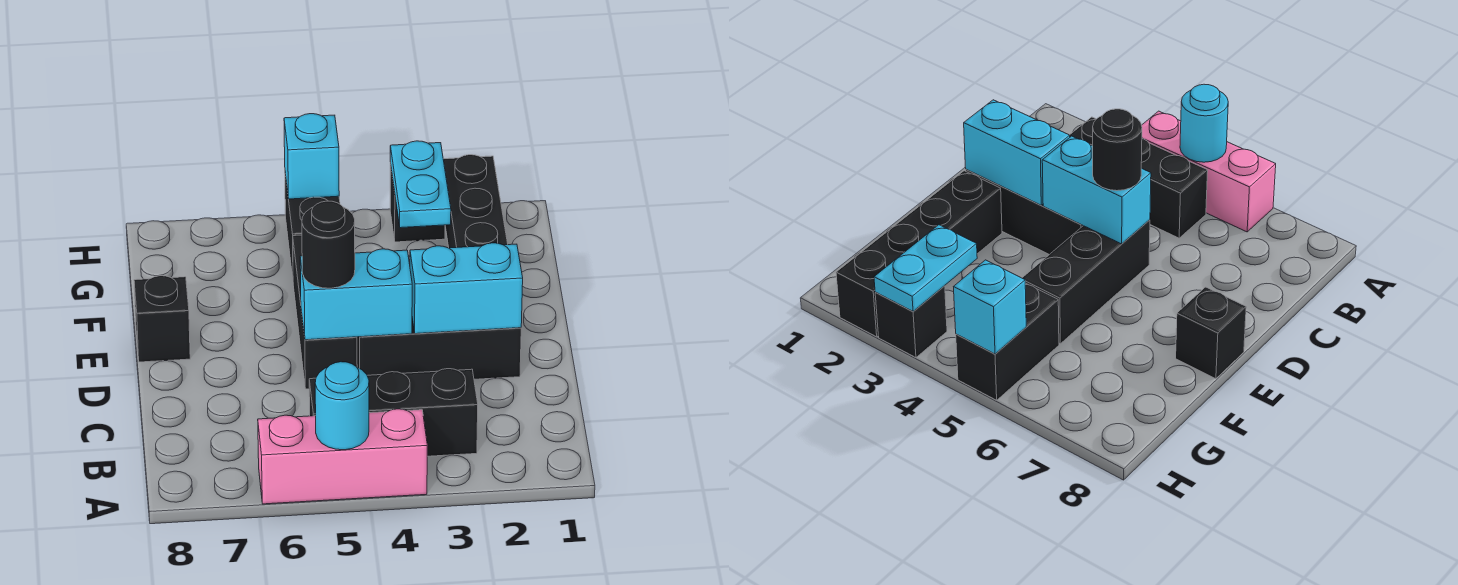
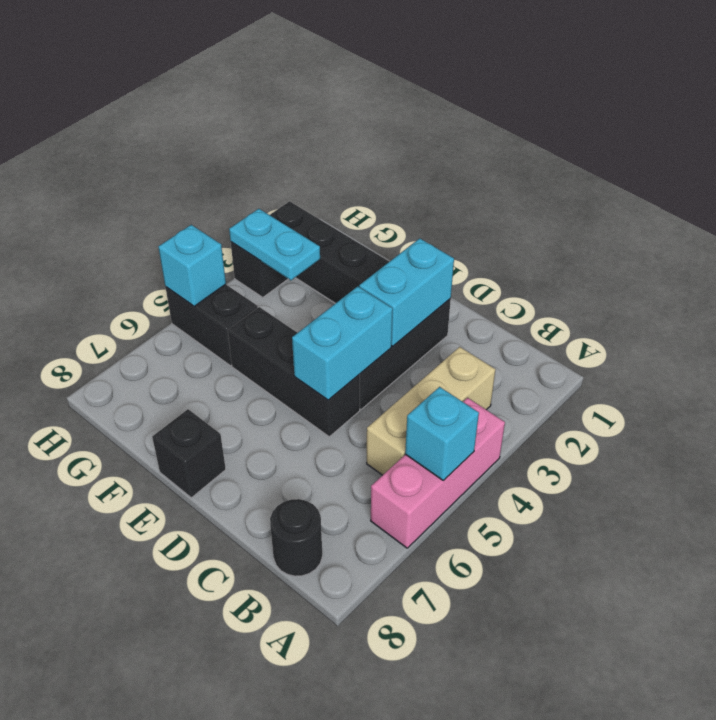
cyan 1x1 round brick [315,362,369,450] -> cyan 1x1 brick [405,387,479,481]
black 1x3 brick [309,369,478,456] -> tan 1x3 brick [367,347,496,475]
black 1x1 round brick [302,201,355,288] -> black 1x1 round brick moved to [270,499,322,576]

